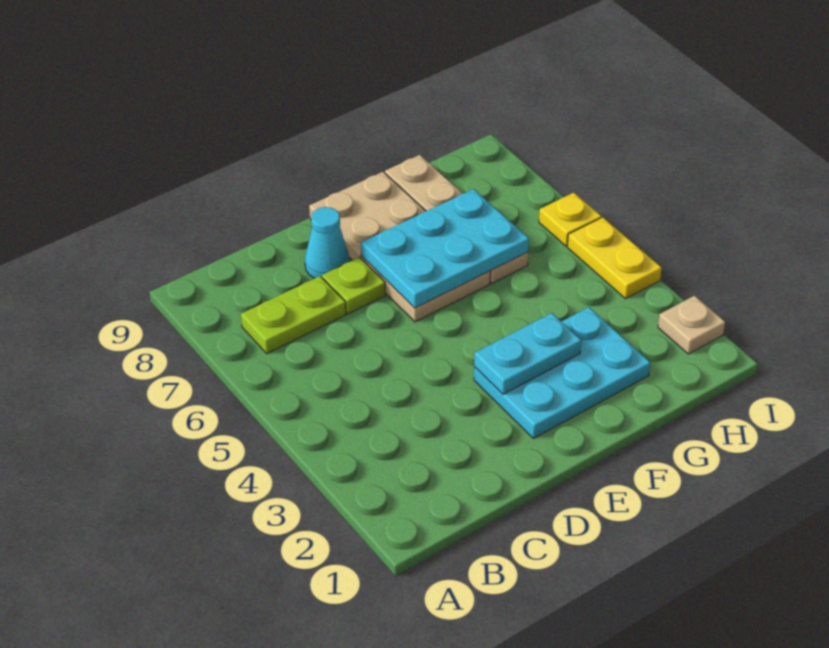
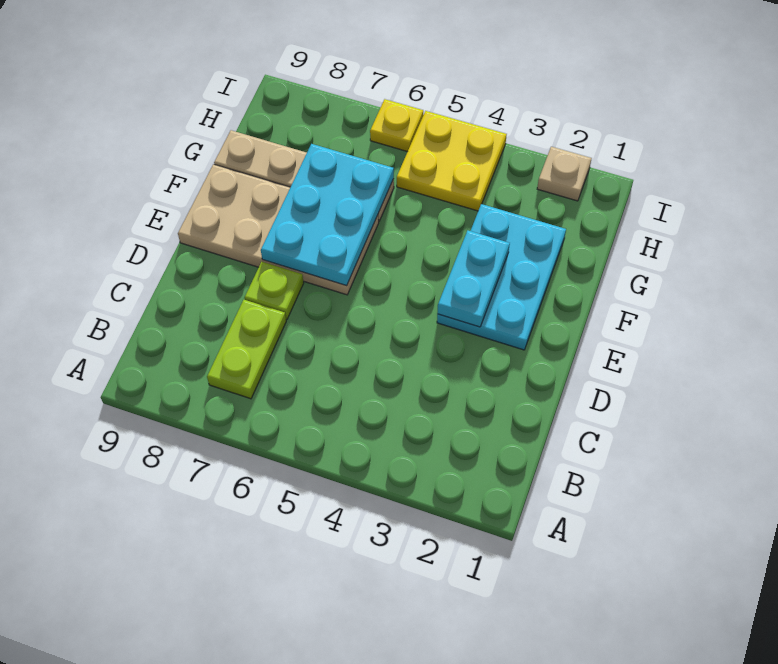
cyan 1x1 cone [305,207,350,278] -> none
yellow 1x2 plate [567,217,662,299] -> yellow 2x2 plate [397,111,507,211]

